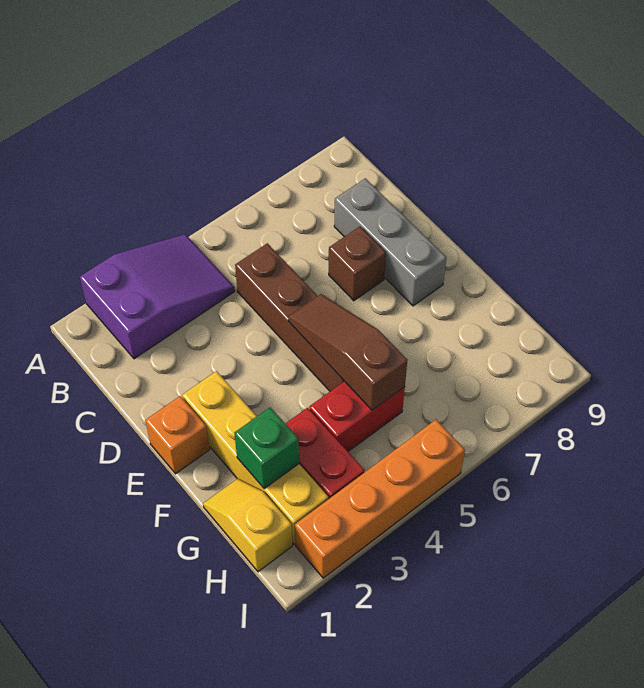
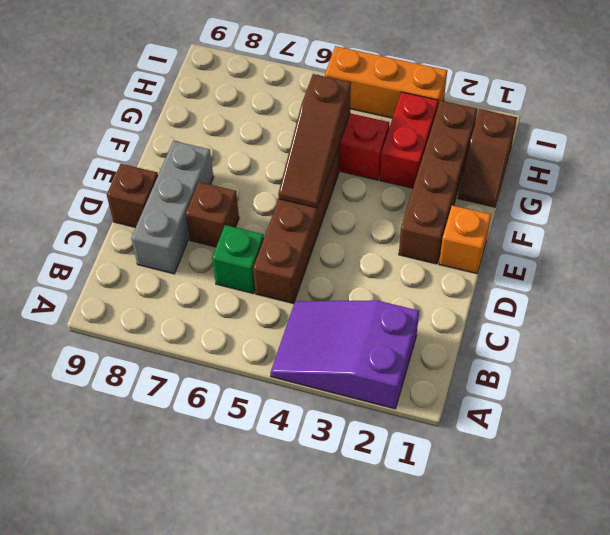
none -> brown 1x1 brick [107,164,158,227]
yellow 1x4 brick [182,371,328,544] -> brown 1x4 brick [399,101,477,264]
yellow 1x2 slope [203,479,293,572] -> brown 1x2 slope [458,109,517,207]
green 1x1 brick [234,408,299,488] -> green 1x1 brick moved to [212,225,264,294]
orange 1x4 brick [295,420,465,578] -> orange 1x3 brick [325,46,447,118]

